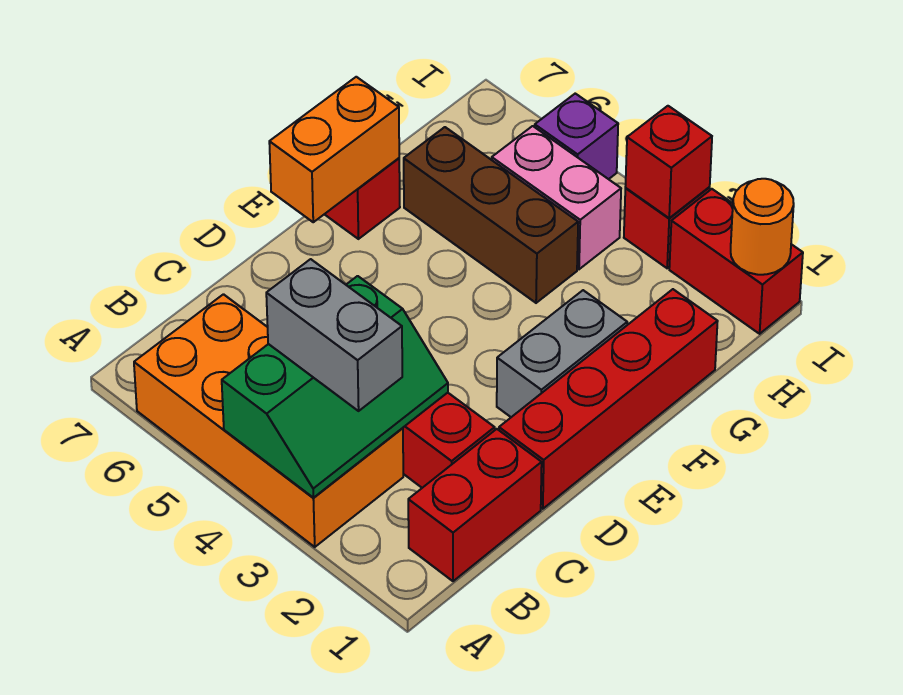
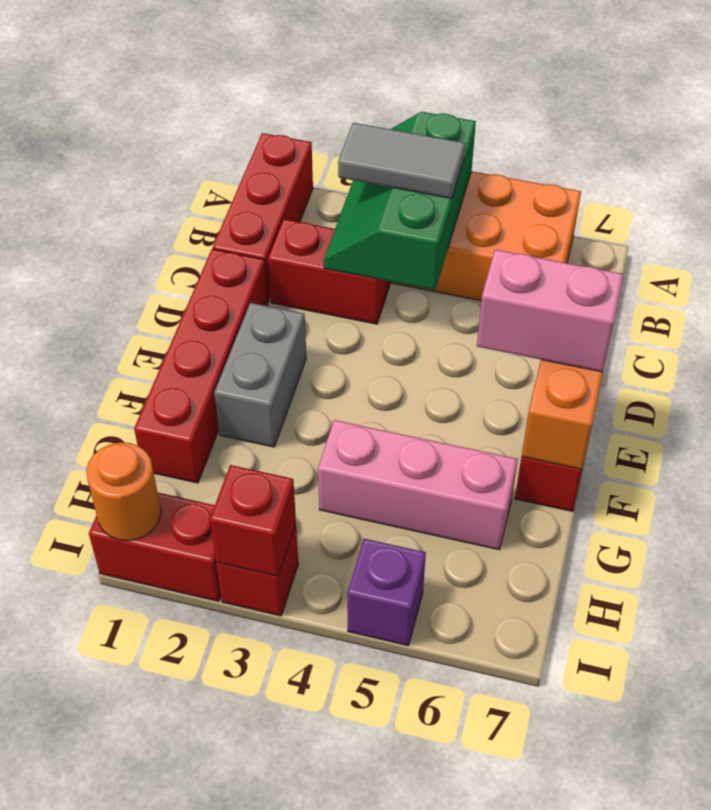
red 1x2 brick [408,429,542,581] -> red 1x3 brick [213,133,313,302]
grey 1x2 brick [266,259,402,411] -> grey 1x2 tile [338,123,465,199]
brown 1x3 brick [404,127,578,303] -> pink 1x3 brick [318,420,518,550]
pink 1x2 brick [492,126,621,269] -> pink 1x2 brick moved to [477,250,624,372]

